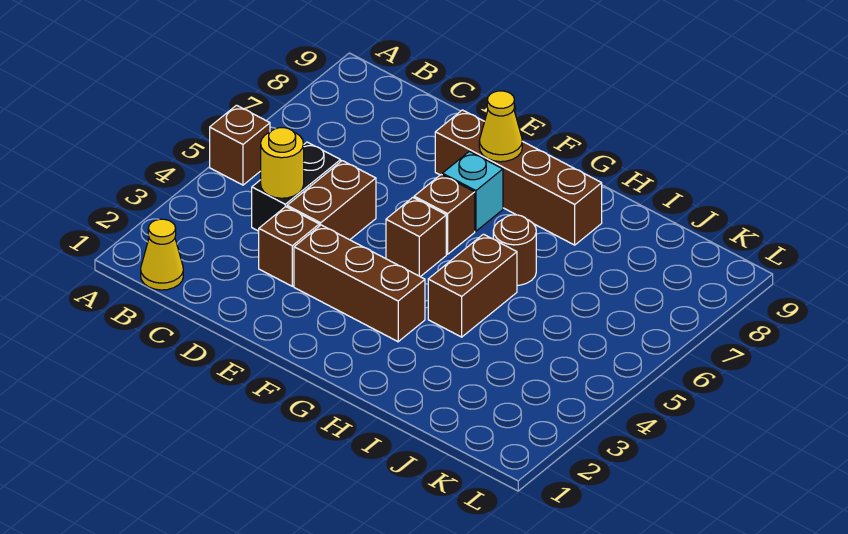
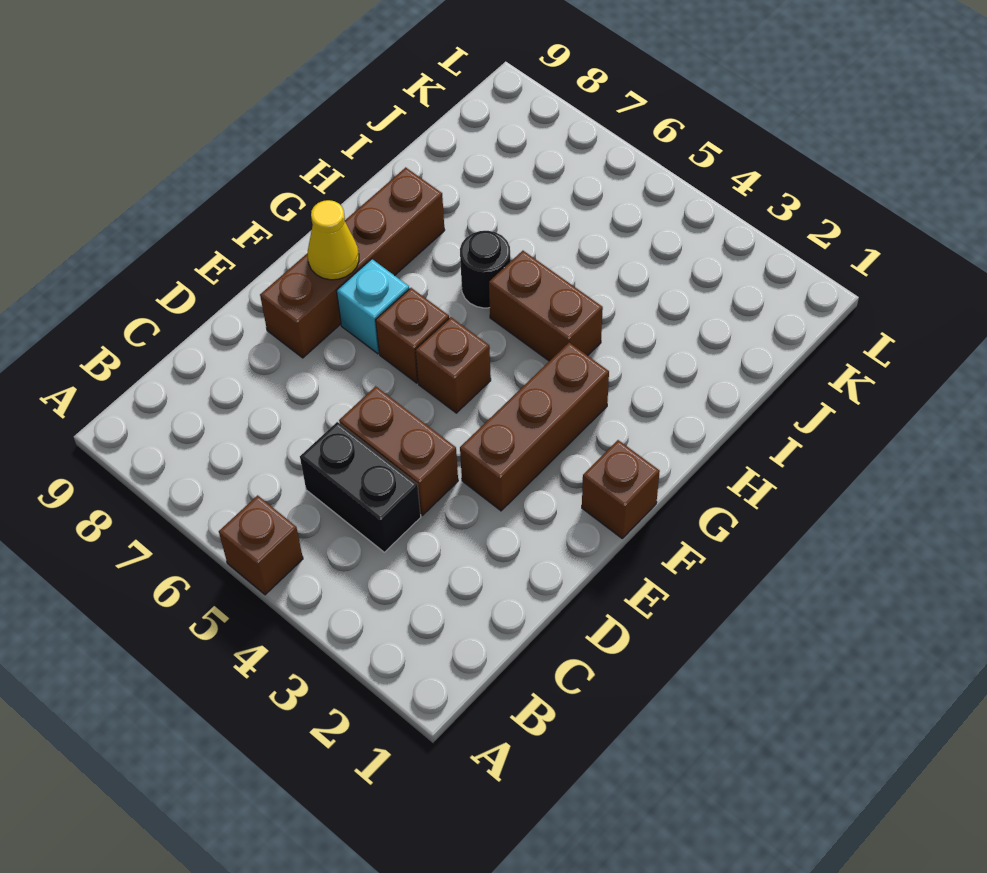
yellow 1x1 cone [141,219,183,290] -> none
yellow 1x1 round brick [261,128,304,198] -> none
brown 1x1 brick [259,207,319,286] -> brown 1x1 brick moved to [582,440,660,538]
brown 1x1 round brick [493,215,536,285] -> black 1x1 round brick [460,231,511,308]

